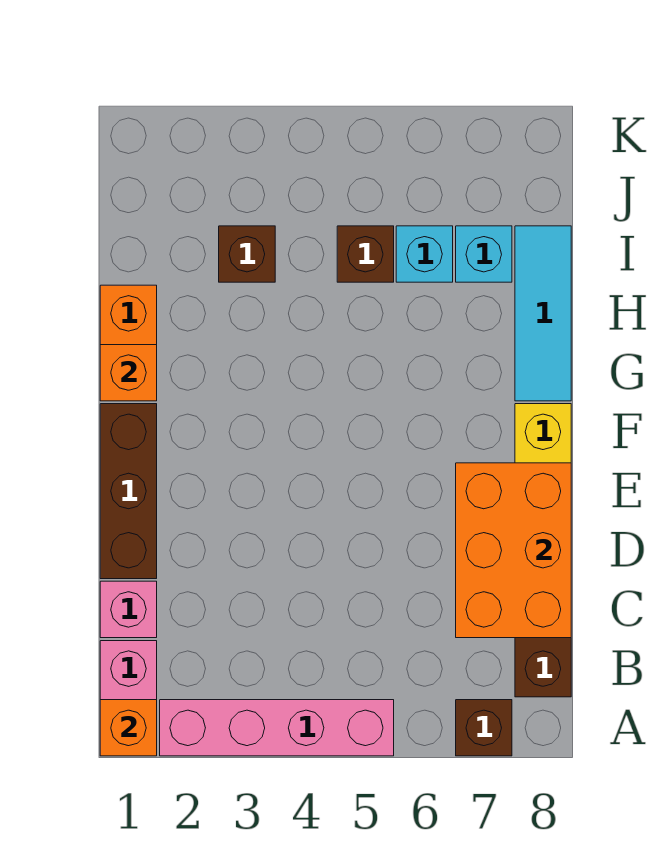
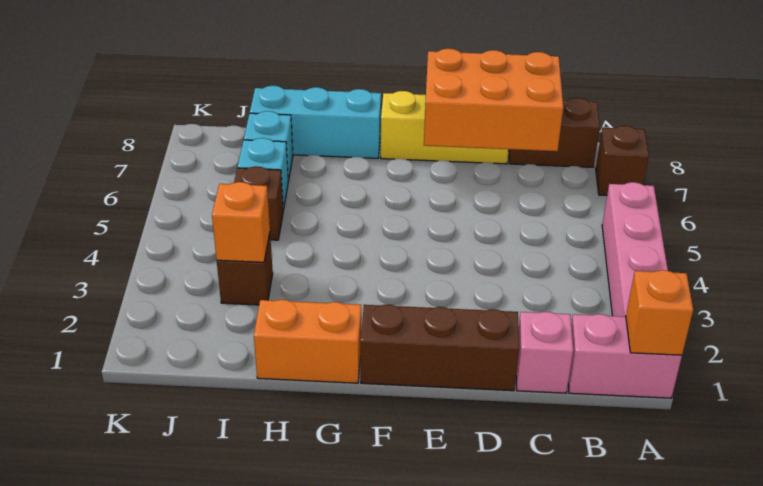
orange 1x1 brick [100,345,157,401] -> orange 1x1 brick moved to [212,182,270,262]
cyan 1x3 tile [515,226,571,401] -> cyan 1x3 brick [250,86,381,158]

